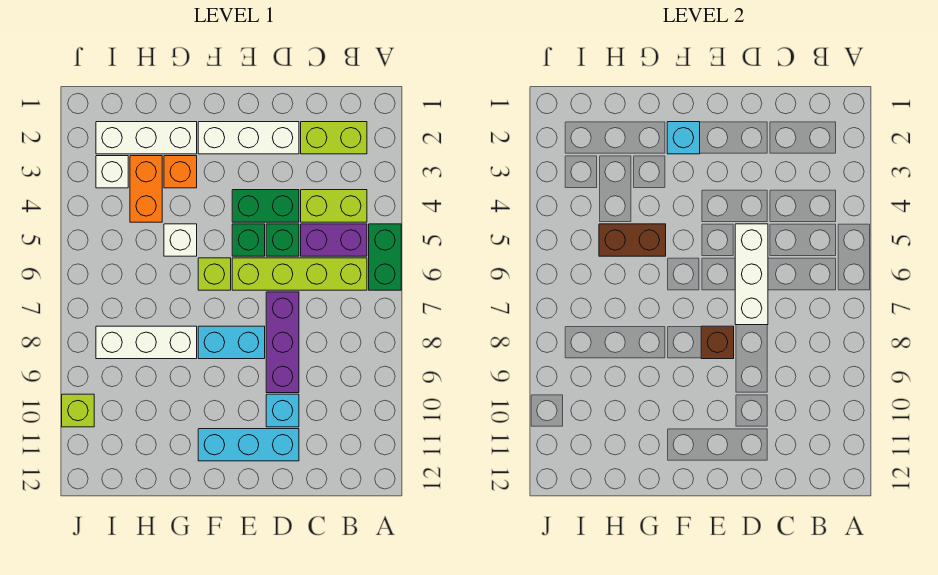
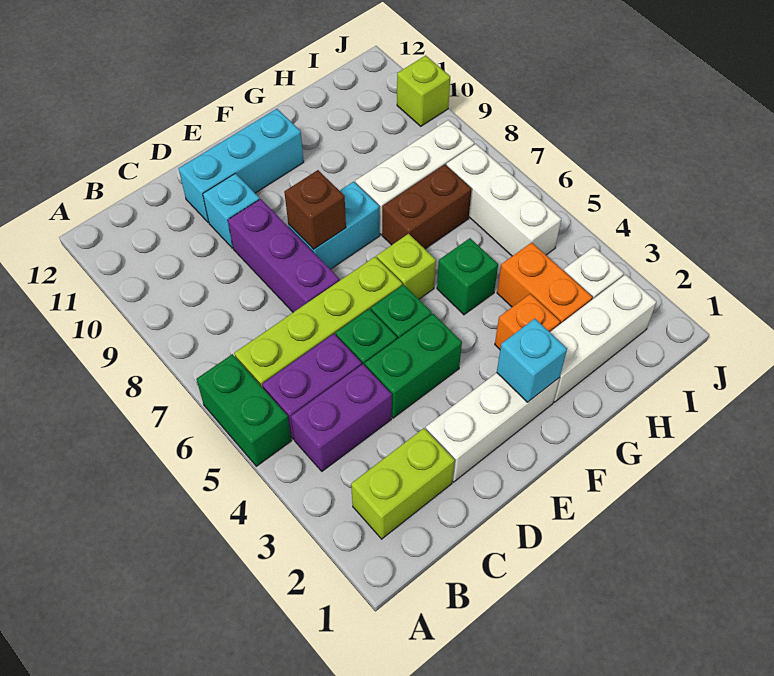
lime 1x2 brick [301,190,367,222] -> purple 1x2 brick [291,364,392,471]
white 1x3 brick [735,224,768,325] -> white 1x3 brick moved to [446,144,561,256]
white 1x1 brick [164,224,197,256] -> green 1x1 brick [437,238,498,315]
brown 1x2 brick [599,224,666,256] -> brown 1x2 brick moved to [382,165,472,249]

